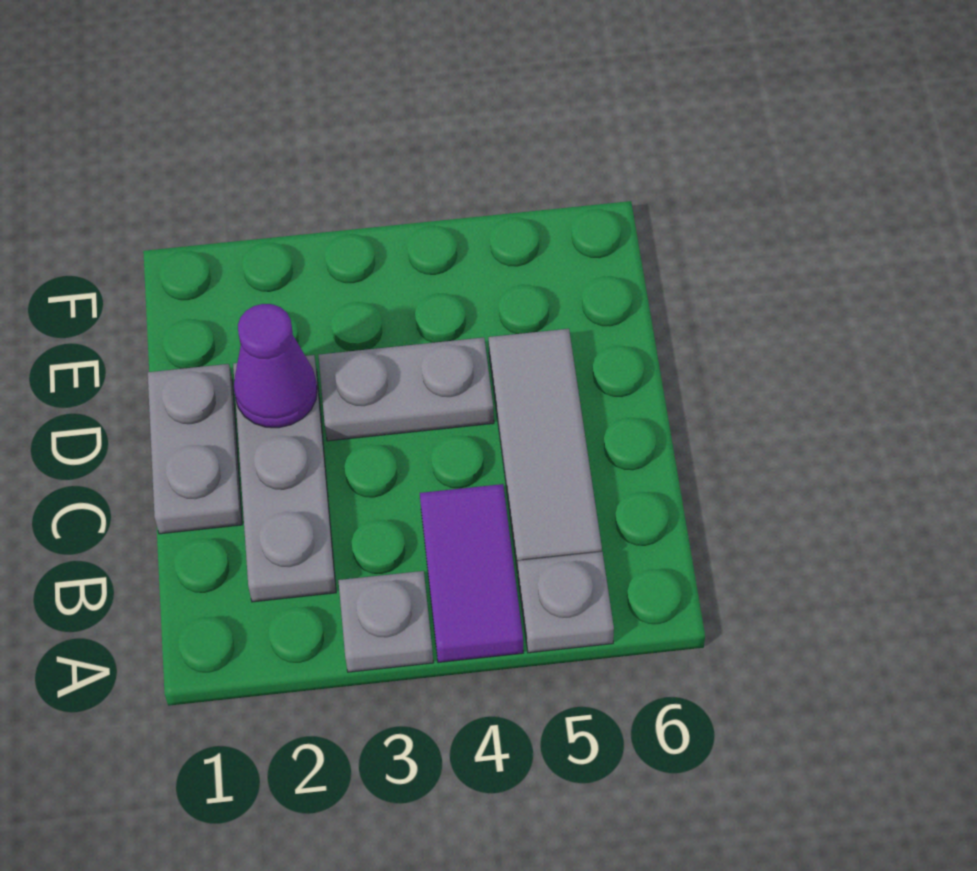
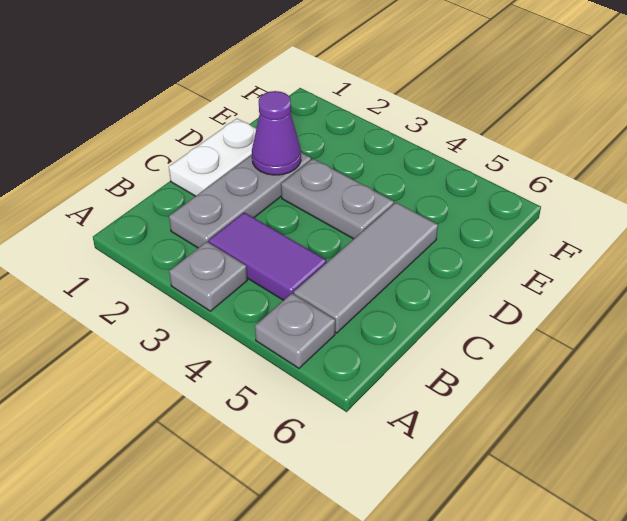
purple 1x2 tile [420,484,523,663] -> purple 1x2 tile turned to [209,213,326,300]
grey 1x2 plate [148,364,242,534] -> white 1x2 plate [169,119,256,196]

